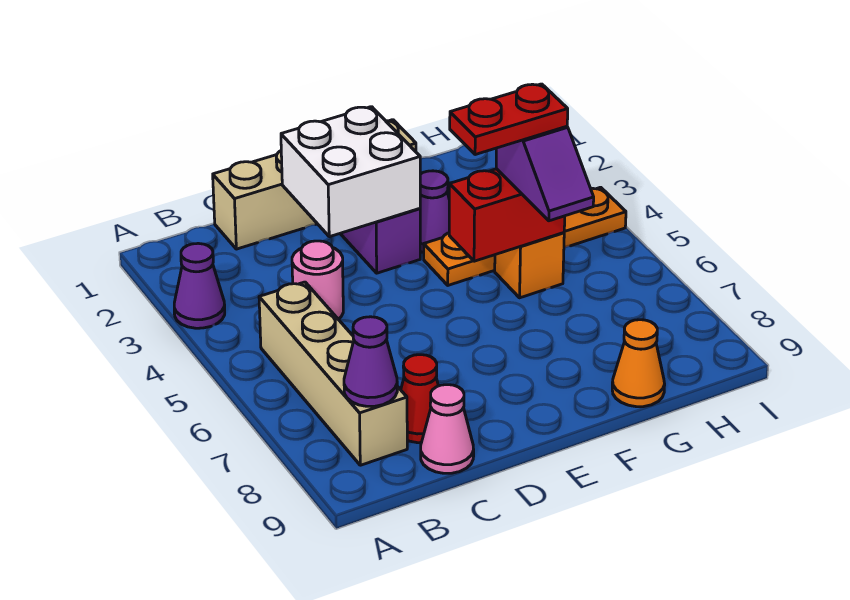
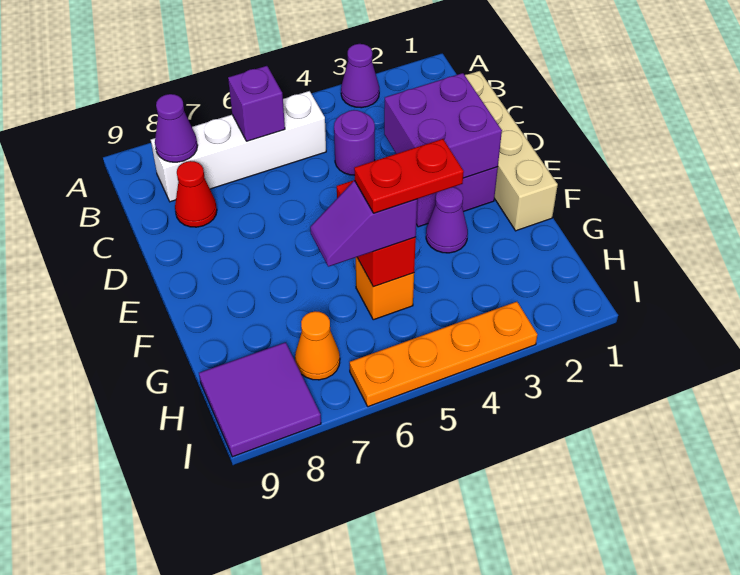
tan 1x4 brick [259,282,407,465] -> white 1x4 brick [151,91,326,202]
none -> purple 1x1 brick [228,66,285,141]
pink 1x1 round brick [292,241,343,319] -> purple 1x1 round brick [334,110,375,175]
pink 1x1 cone [421,385,474,473] -> none
white 2x2 brick [281,107,420,237] -> purple 2x2 brick [384,73,502,178]
orange 1x4 plate [424,187,626,285] -> orange 1x4 plate turned to [350,302,537,407]
red 1x2 plate [450,84,568,155] -> red 1x2 plate turned to [354,139,464,213]
orange 1x1 cone [612,320,665,407] -> orange 1x1 cone moved to [295,311,340,380]
none -> purple 2x2 tile [199,342,321,457]

